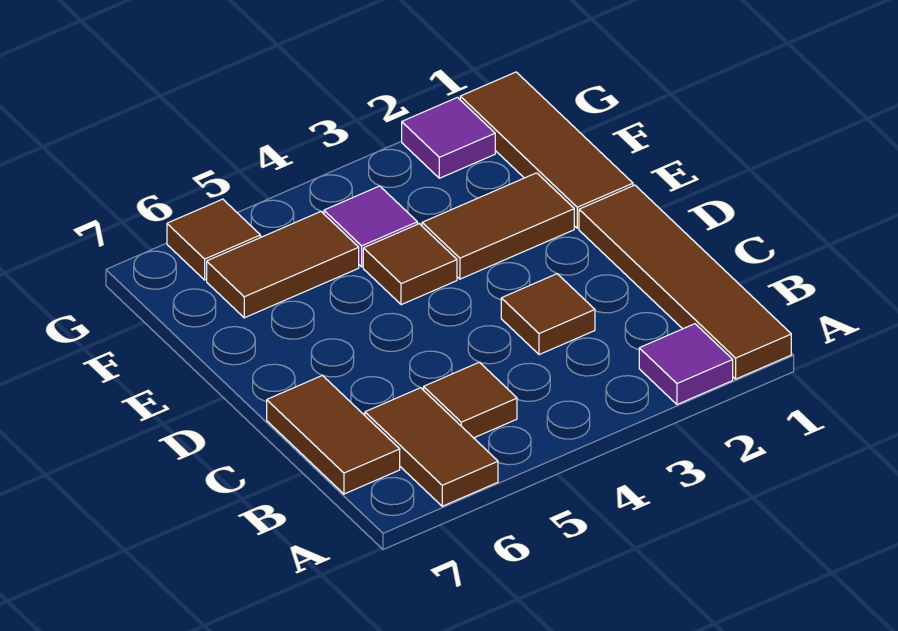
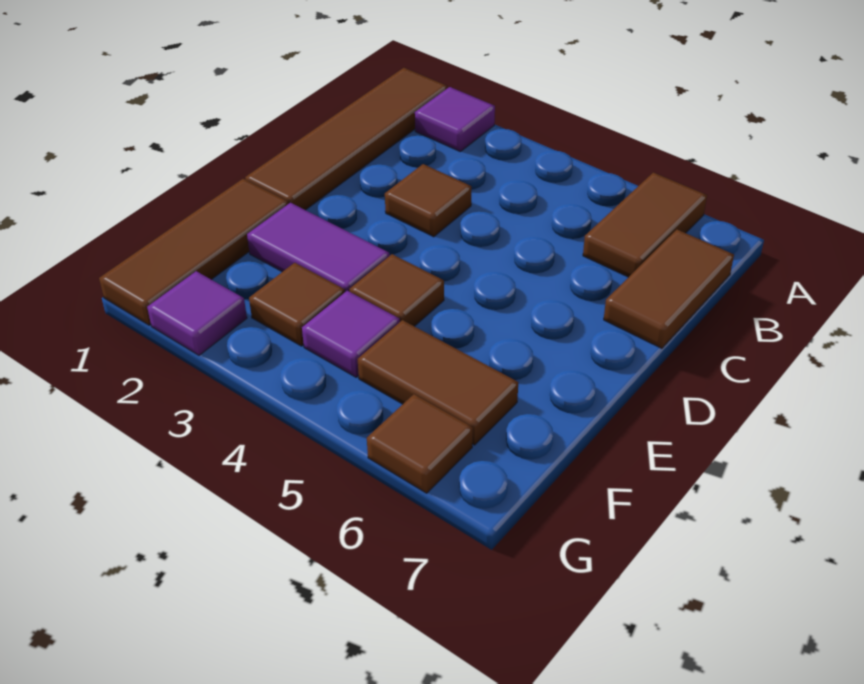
brown 1x1 tile [424,362,517,438] -> brown 1x1 tile moved to [249,263,345,346]
brown 1x2 tile [422,173,574,279] -> purple 1x2 tile [247,203,390,292]

